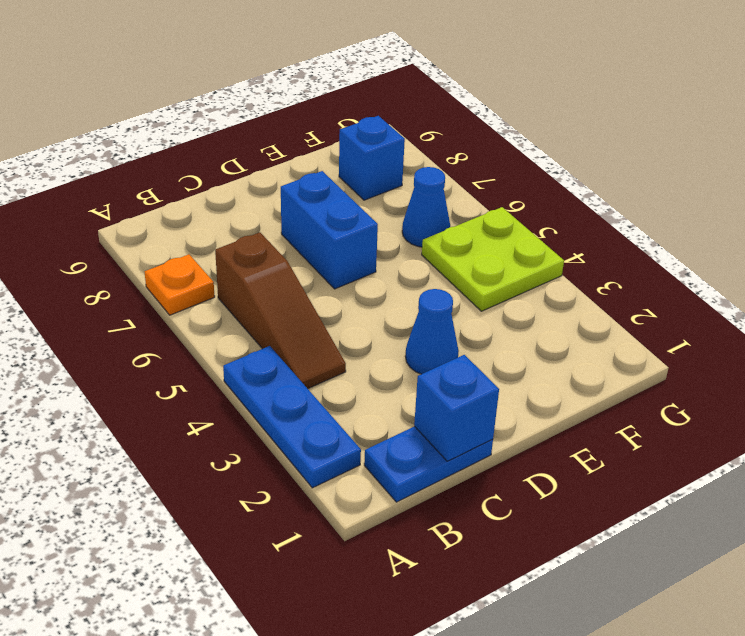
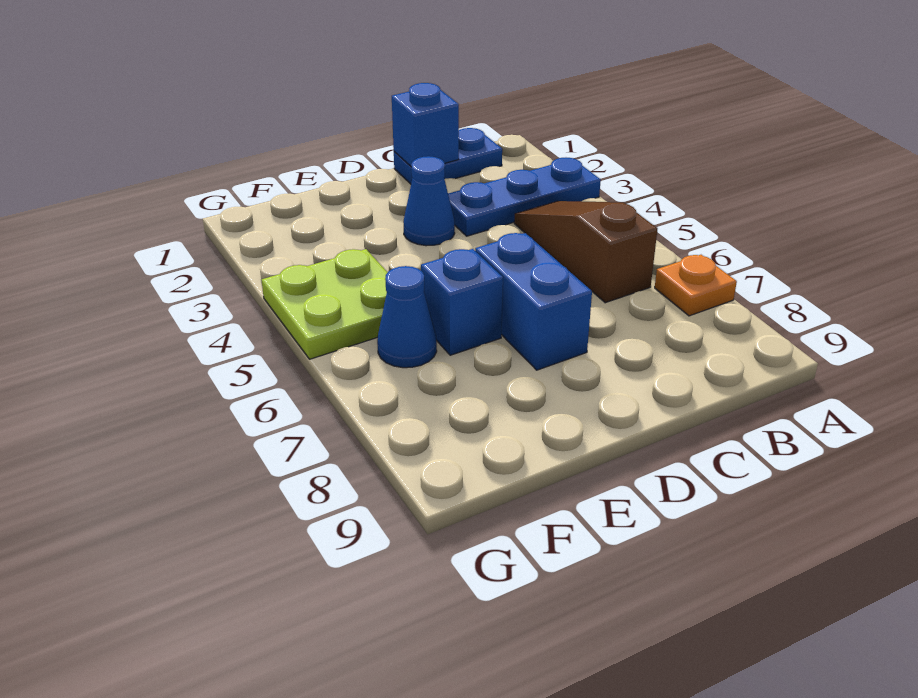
blue 1x3 plate [223,346,361,488] -> blue 1x3 plate turned to [448,158,601,236]
blue 1x1 brick [339,116,405,200] -> blue 1x1 brick moved to [421,249,503,355]

